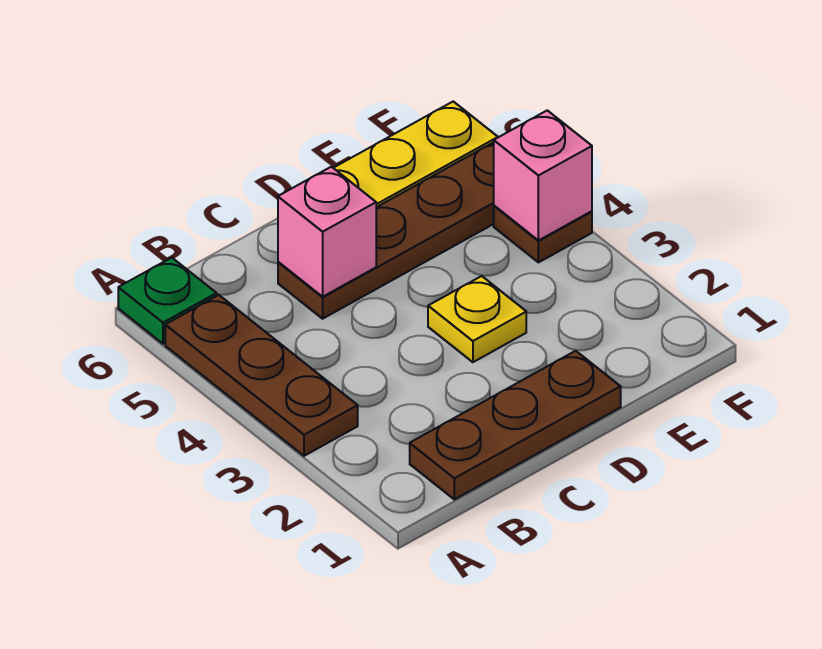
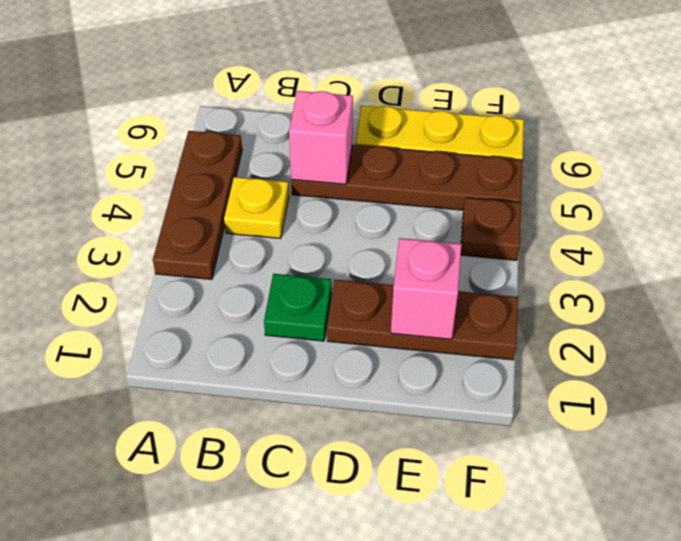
green 1x1 plate [118,258,217,344] -> green 1x1 plate moved to [264,274,332,341]
brown 1x3 plate [410,351,621,499] -> brown 1x3 plate moved to [327,279,518,360]
yellow 1x1 plate [428,276,526,362] -> yellow 1x1 plate moved to [224,177,289,239]
pink 1x1 brick [494,110,592,241] -> pink 1x1 brick moved to [391,238,461,339]

